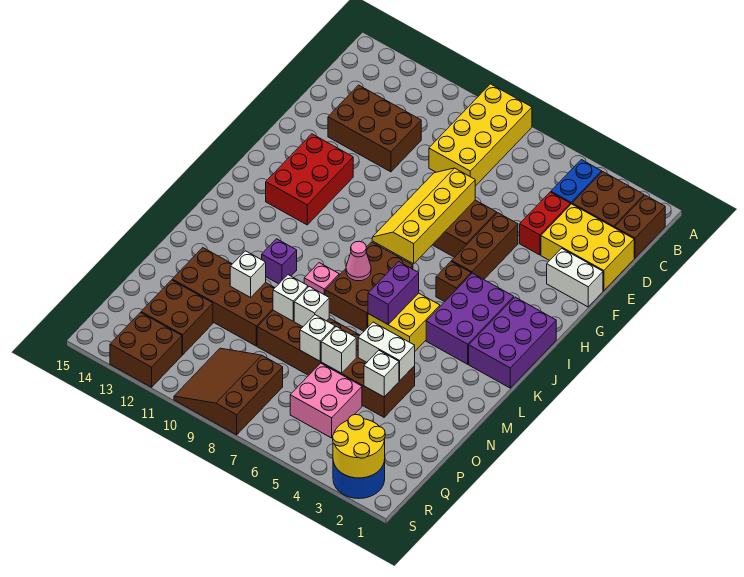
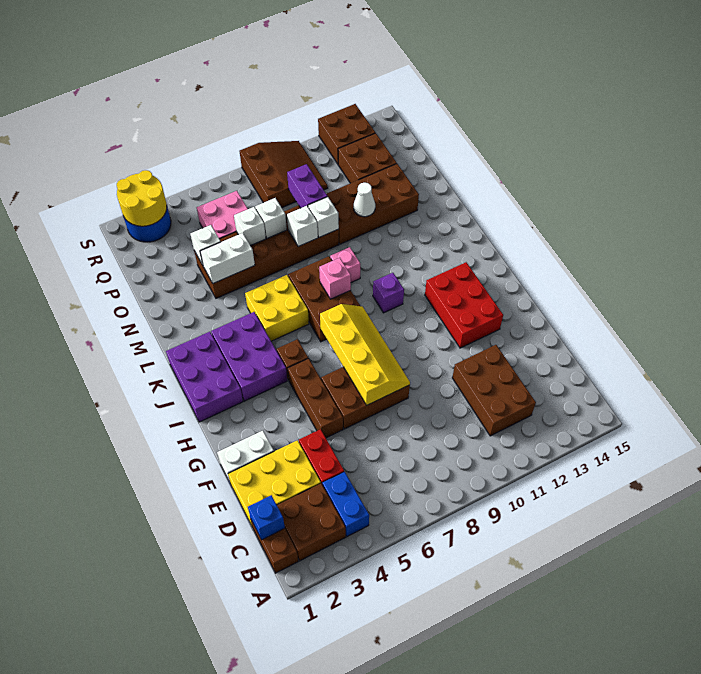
yellow 2x4 brick [429,84,532,186] -> none
none -> blue 1x1 brick [248,495,285,540]
brown 2x3 brick [328,85,421,172] -> brown 2x3 brick turned to [452,345,536,436]
purple 1x2 brick [368,262,419,325] -> purple 1x2 brick moved to [287,164,327,208]
pink 1x1 cone [346,241,371,281] -> pink 1x1 brick [319,258,351,299]
purple 1x1 brick [262,239,297,284] -> purple 1x1 brick moved to [373,273,404,313]
white 1x1 brick [230,251,266,297] -> white 1x1 cone [354,183,375,217]

